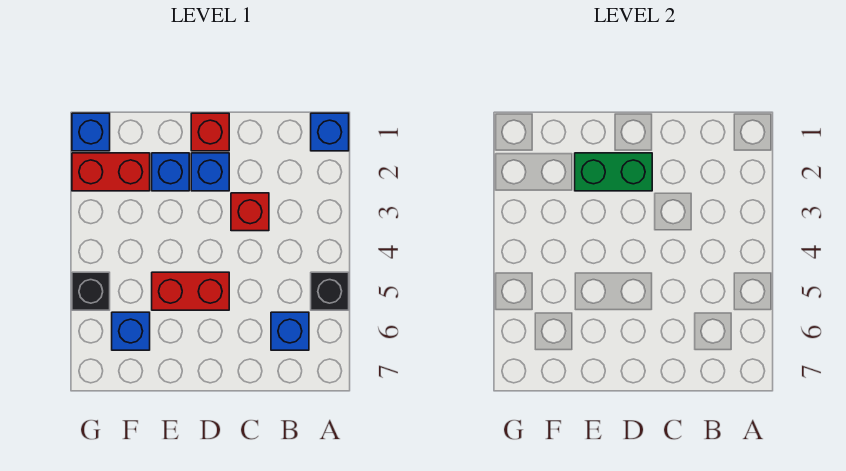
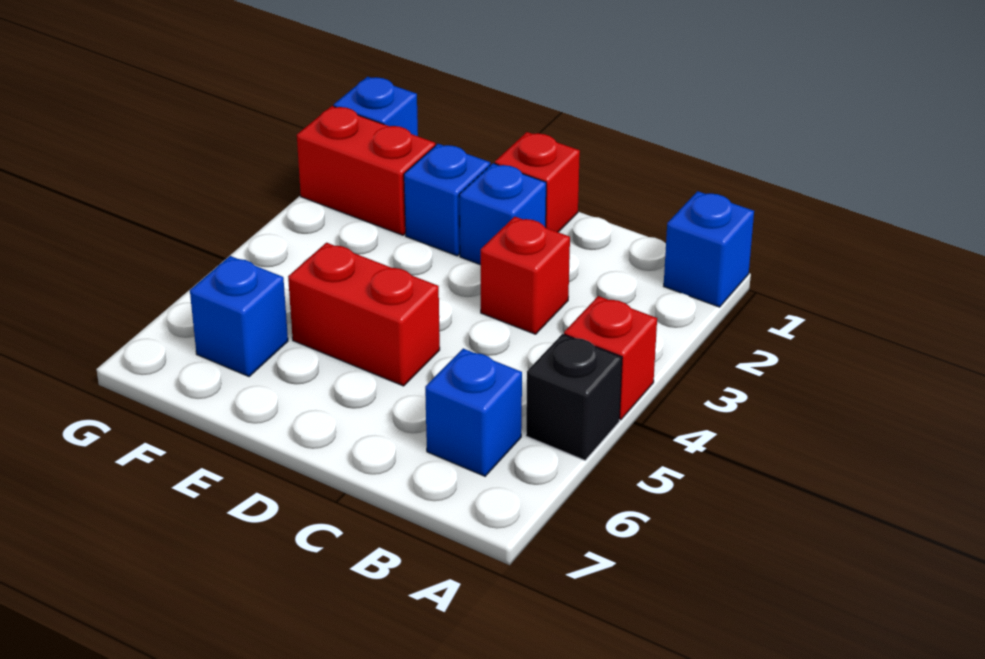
none -> red 1x1 brick [564,296,657,420]
green 1x2 brick [575,153,652,191] -> none
black 1x1 brick [72,272,110,310] -> none

